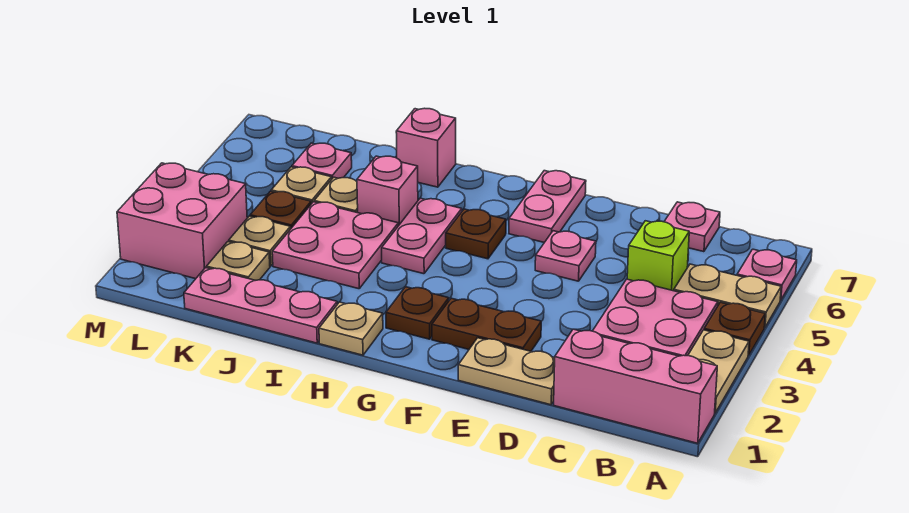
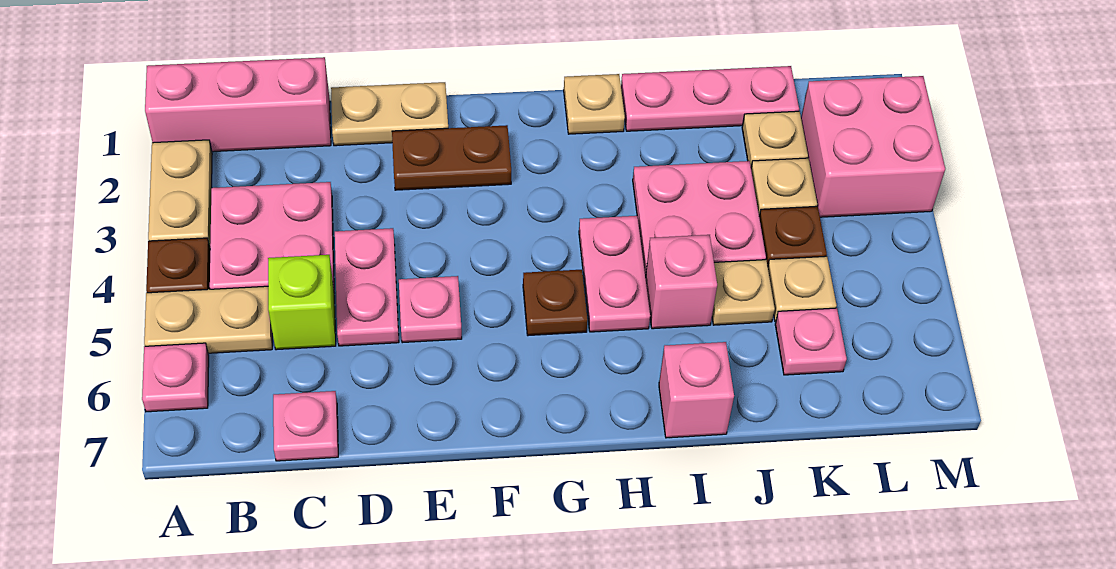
pink 1x2 plate [509,171,586,243] -> pink 1x2 plate moved to [335,228,399,346]
brown 1x1 plate [386,287,449,339] -> none

